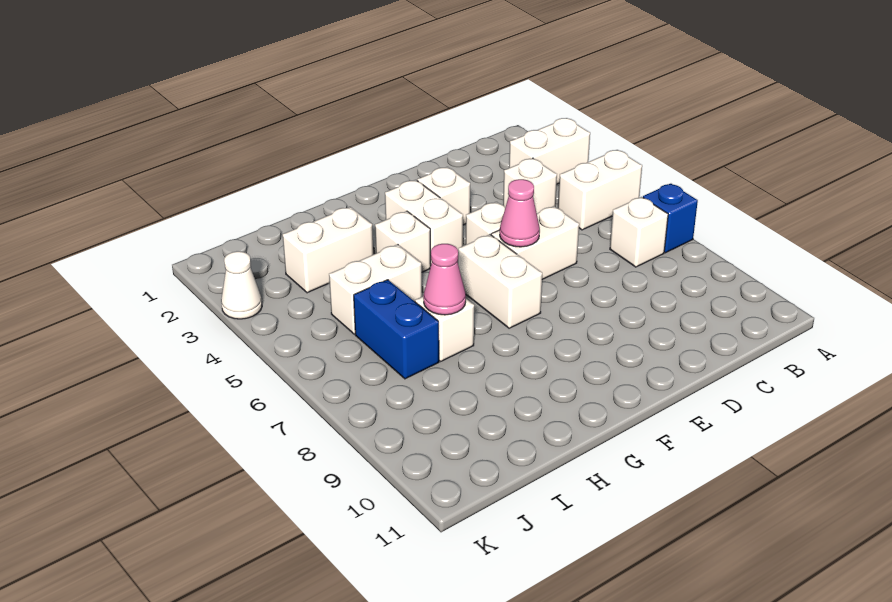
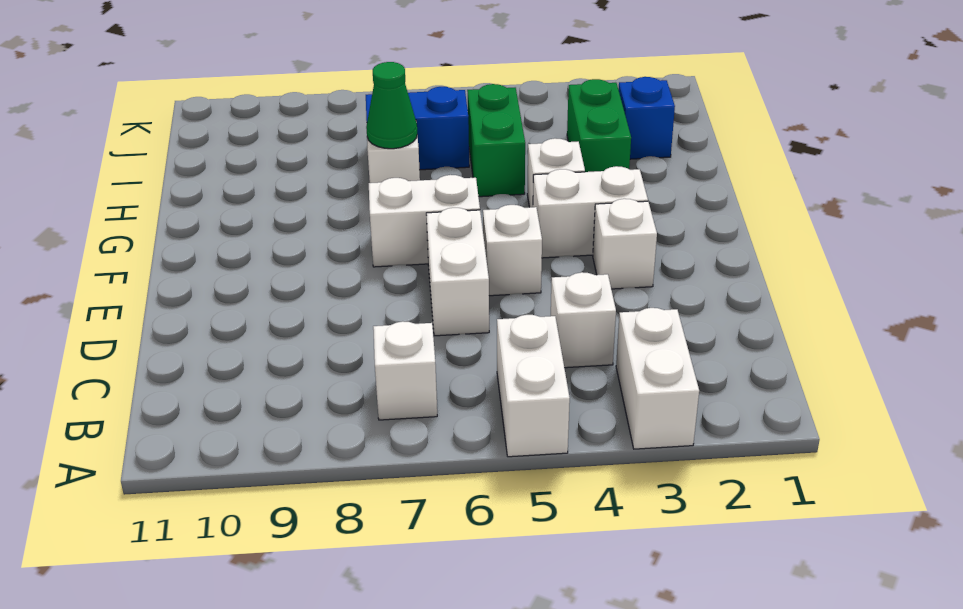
blue 1x1 brick [643,184,698,253] -> blue 1x1 brick moved to [619,77,675,159]
pink 1x1 cone [500,179,540,247] -> none
white 1x2 brick [283,207,373,293] -> green 1x2 brick [567,79,631,172]
white 1x2 brick [329,244,422,334] -> green 1x2 brick [467,84,525,197]
pink 1x1 cone [423,244,466,315] -> green 1x1 cone [366,62,417,149]
white 1x1 cone [221,251,262,319] -> none

